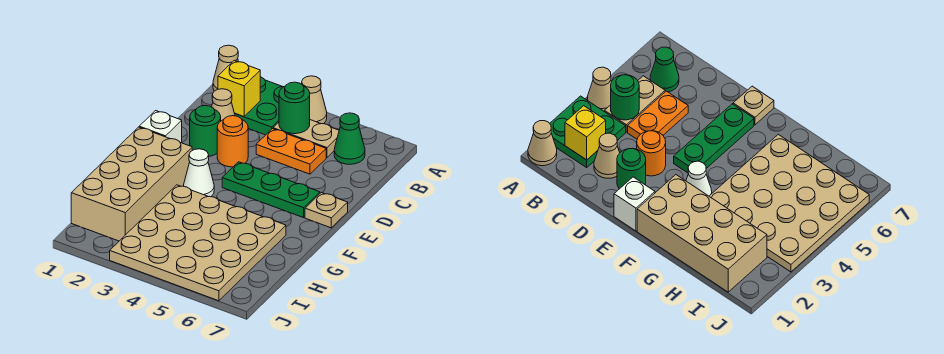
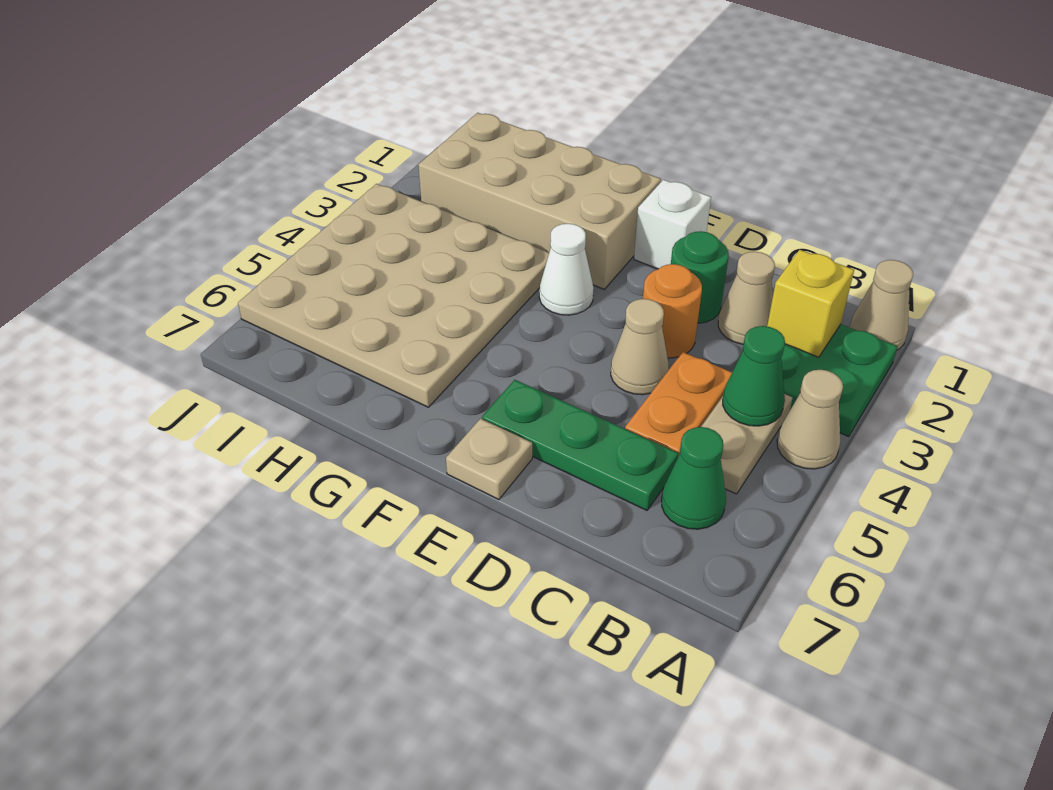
green 1x1 round brick [279,82,310,134] -> green 1x1 cone [723,326,785,426]
none -> tan 1x1 cone [611,299,669,395]
green 1x3 plate [222,162,320,218] -> green 1x3 plate turned to [482,380,679,510]

